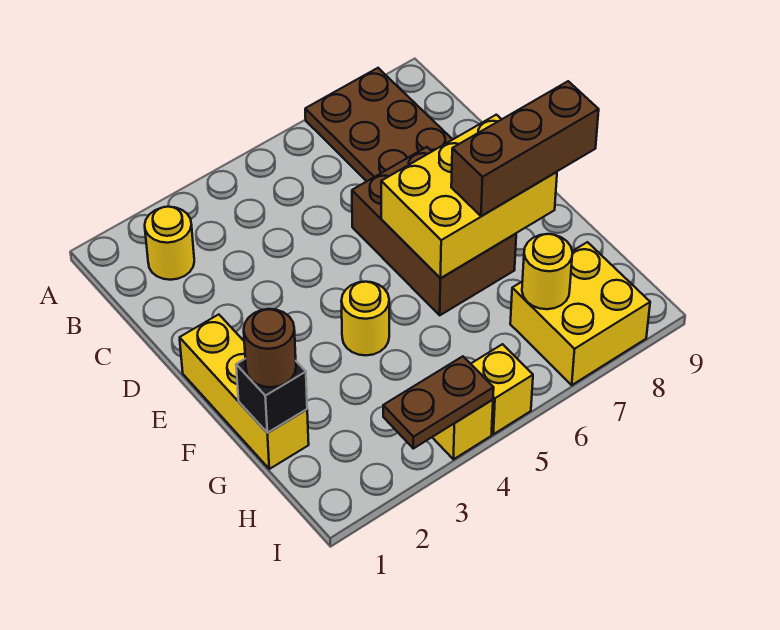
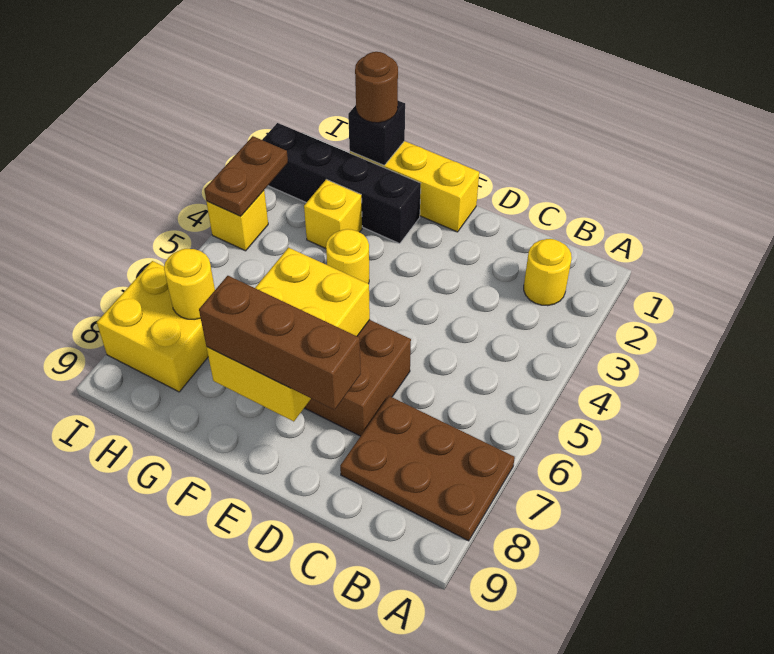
none -> black 1x4 brick [262,123,421,244]
brown 1x3 brick [451,81,599,216] -> brown 1x3 brick turned to [199,276,361,410]
yellow 1x1 brick [471,344,533,434] -> yellow 1x1 brick moved to [304,180,362,248]

